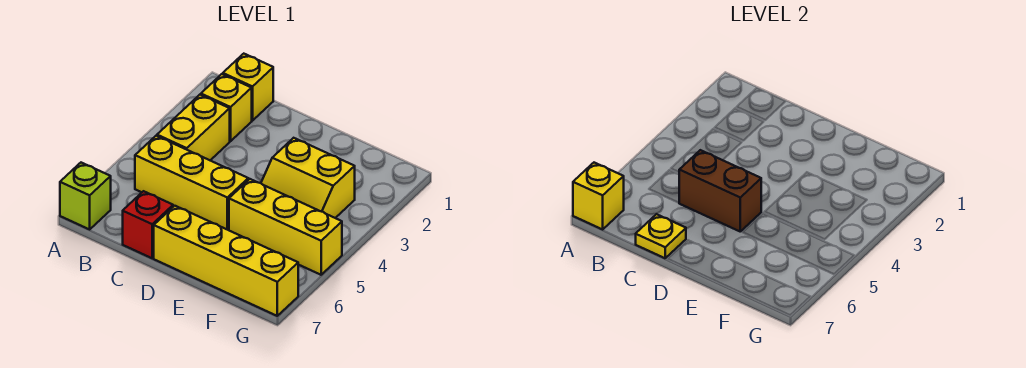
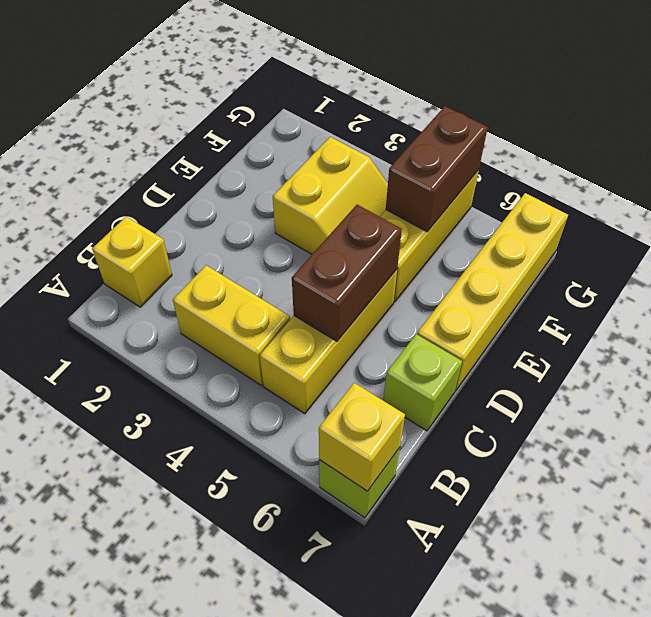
yellow 1x1 brick [201,74,252,141] -> none
red 1x1 brick [123,191,173,258] -> lime 1x1 brick [383,334,462,431]
yellow 1x1 plate [636,214,686,258] -> none
none -> brown 1x2 brick [386,106,488,232]

